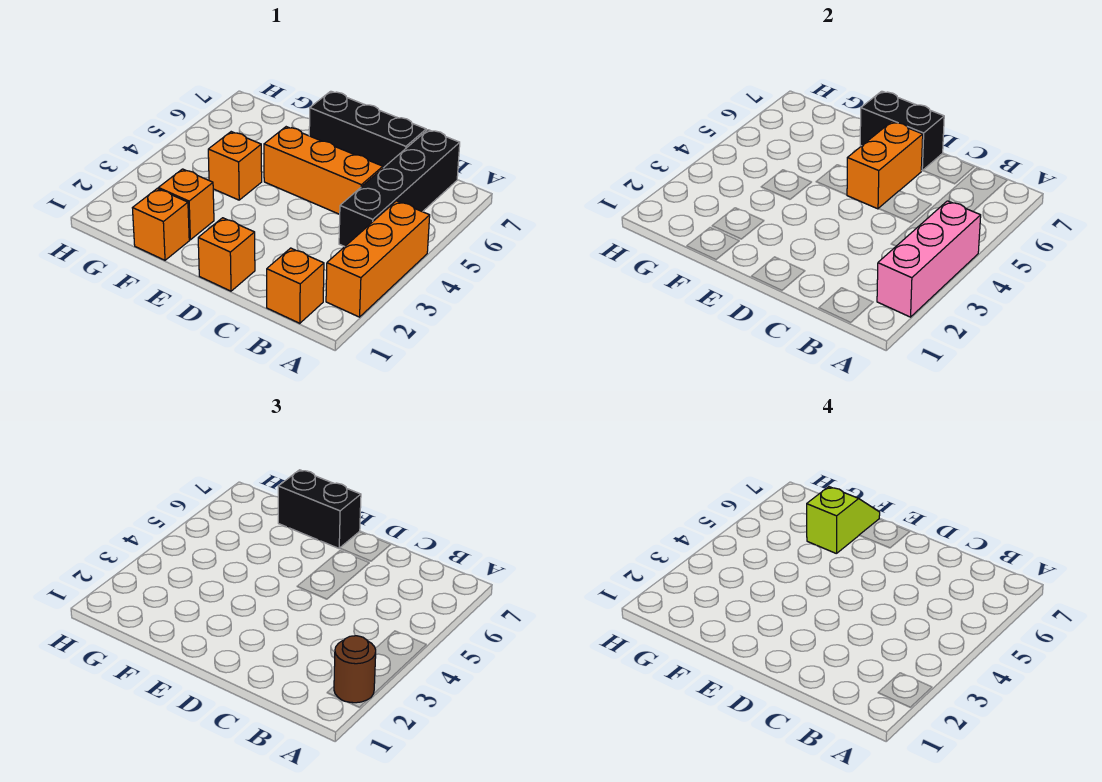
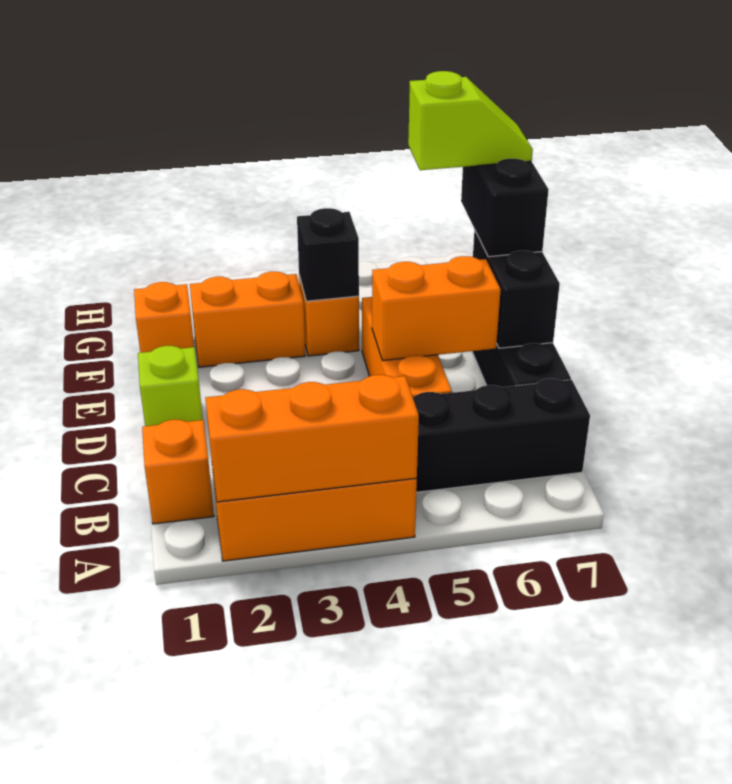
pink 1x3 brick [877,201,981,317] -> orange 1x3 brick [206,375,419,502]
brown 1x1 round brick [334,636,376,703] -> none
orange 1x1 brick [198,218,255,291] -> lime 1x1 brick [138,346,203,426]
orange 1x1 brick [158,169,214,240] -> orange 1x2 brick [190,272,305,367]
none -> black 1x1 brick [297,208,359,301]

